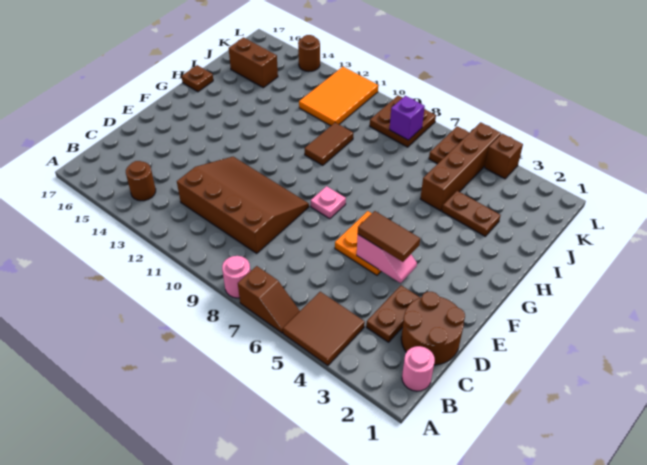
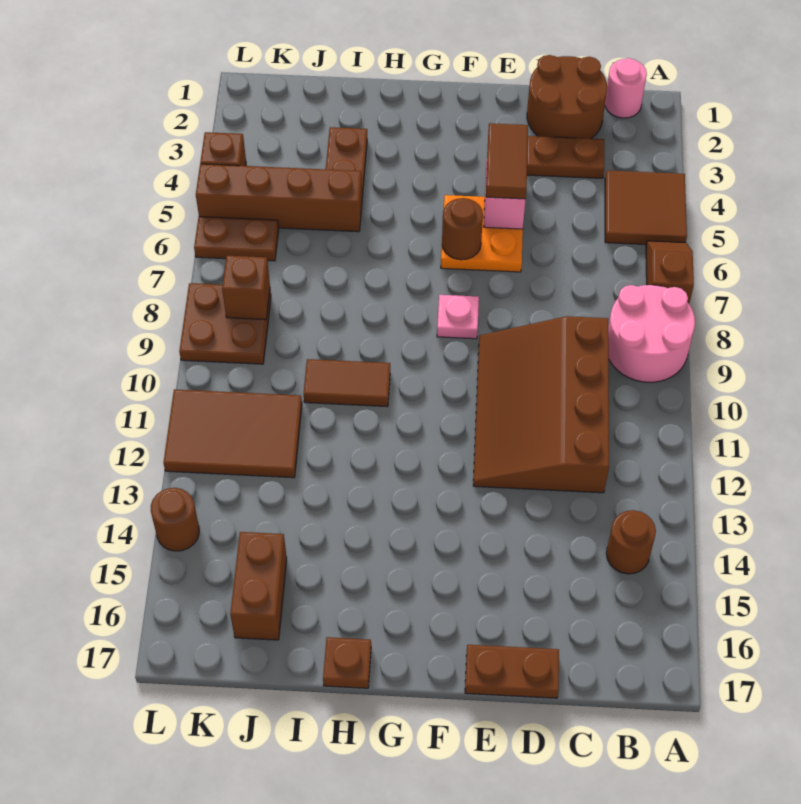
pink 1x1 round brick [222,256,250,298] -> pink 2x2 round brick [608,285,695,382]
none -> brown 1x2 plate [465,645,559,698]
none -> brown 1x1 round brick [442,198,483,260]
orange 2x3 tile [299,67,378,126] -> brown 2x3 tile [163,389,302,478]
purple 1x1 brick [390,96,425,140] -> brown 1x1 brick [222,256,270,320]

